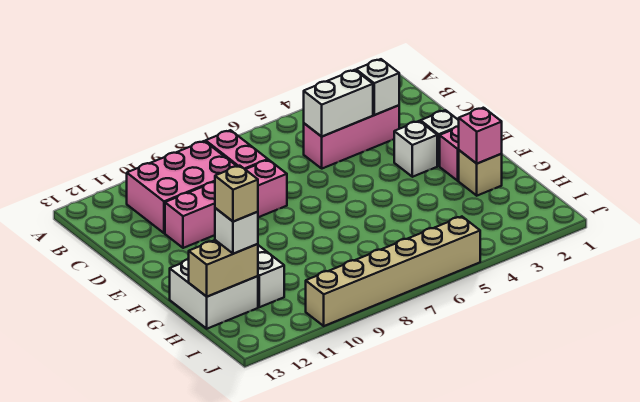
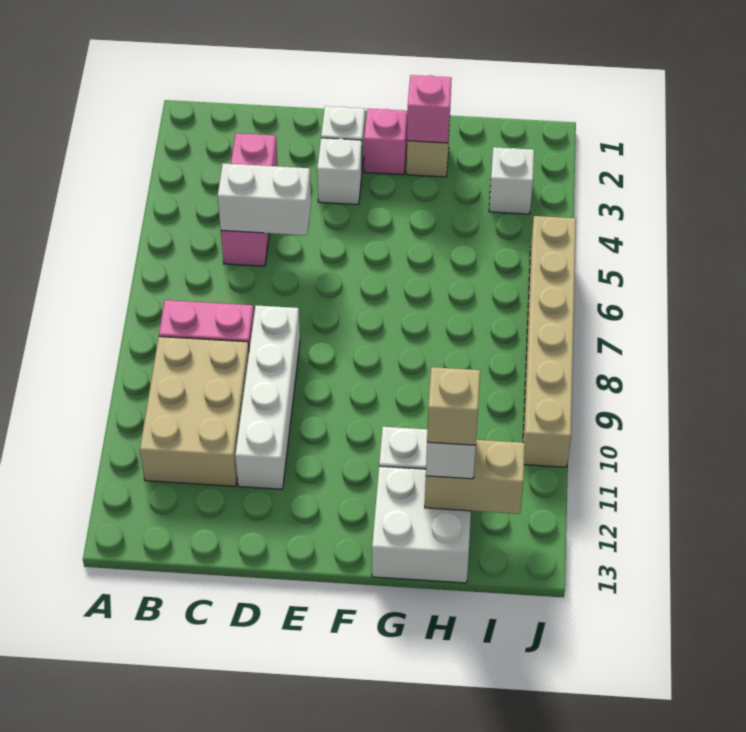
pink 2x3 brick [127,141,237,233] -> tan 2x3 brick [140,337,249,486]
white 1x1 brick [356,59,399,115] -> white 1x1 brick moved to [489,147,534,214]
white 1x2 brick [304,70,373,137] -> white 1x2 brick turned to [218,163,311,235]
pink 1x4 brick [165,160,287,248] -> white 1x4 brick [235,305,300,489]
tan 1x2 brick [189,240,258,297] -> tan 1x2 brick turned to [425,440,525,514]

